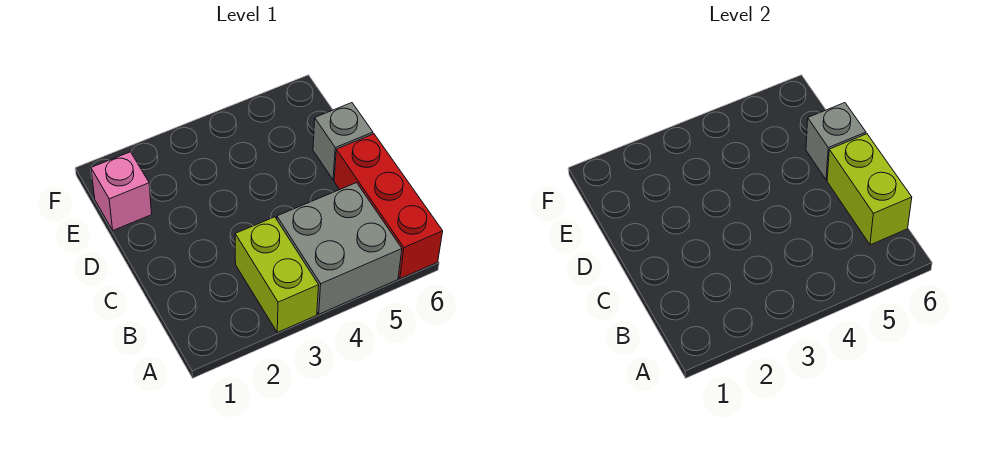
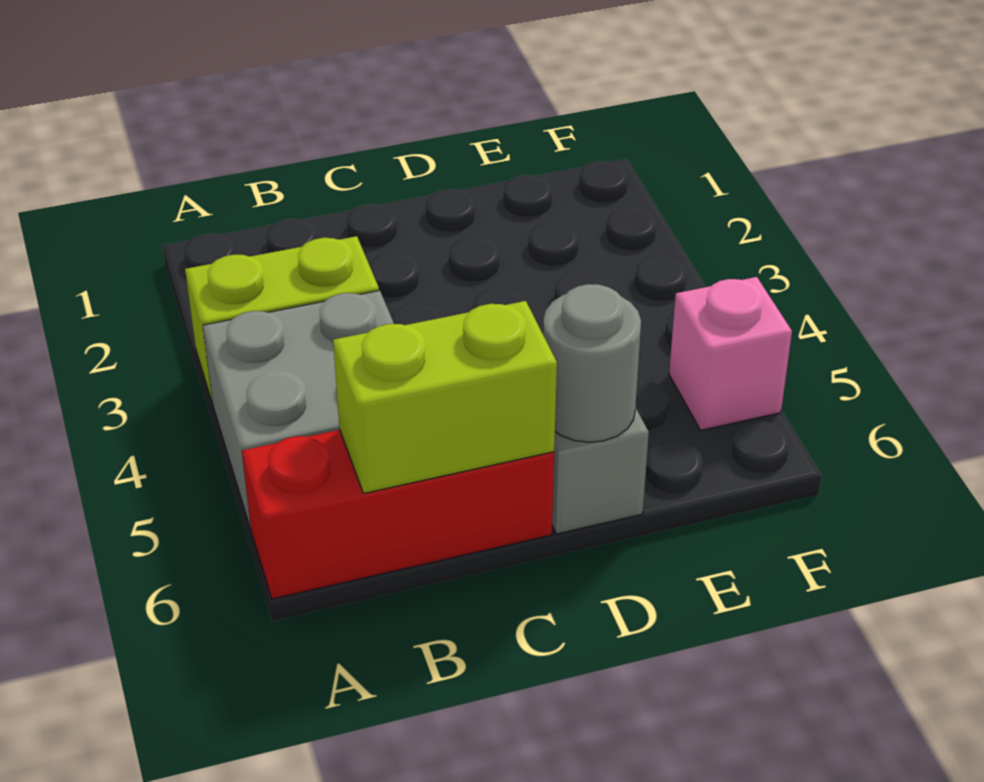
grey 1x1 brick [806,103,866,180] -> grey 1x1 round brick [543,284,641,442]
pink 1x1 brick [91,152,152,230] -> pink 1x1 brick moved to [669,277,792,430]

